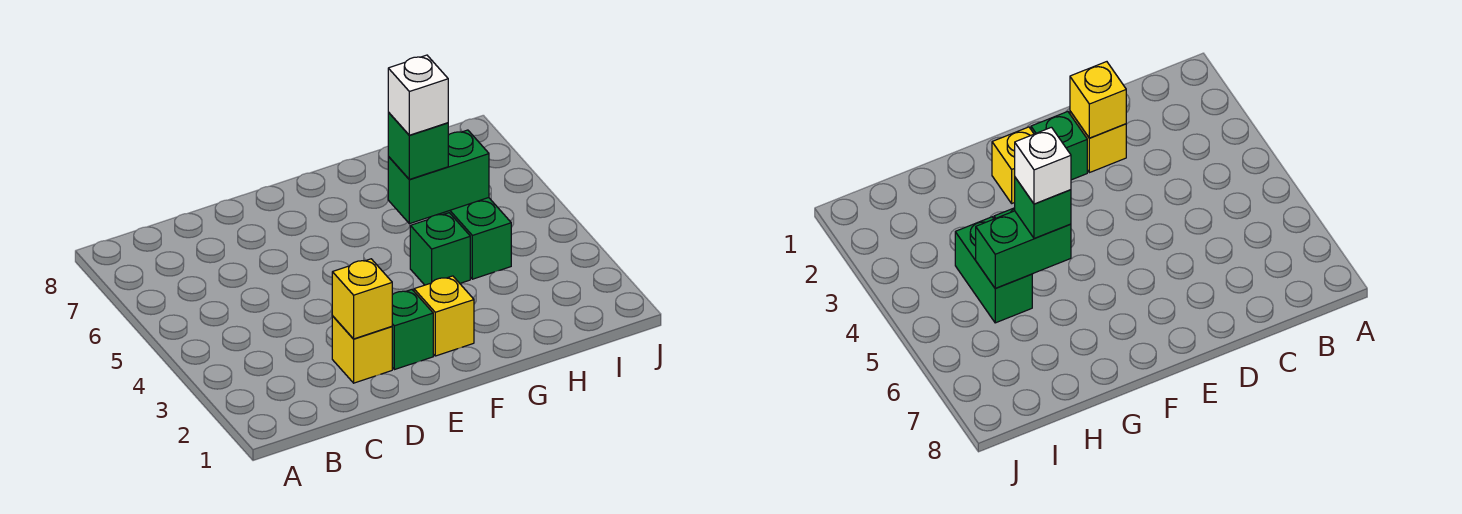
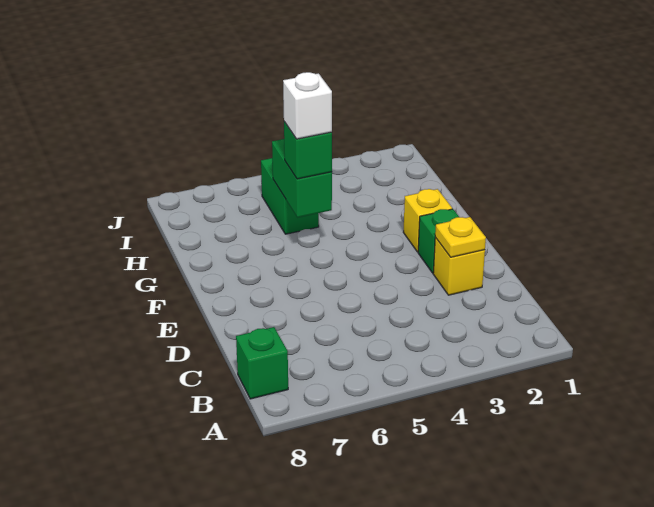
yellow 1x1 brick [332,259,392,339] -> yellow 1x1 plate [435,217,486,257]
green 1x1 brick [410,213,470,285] -> green 1x1 brick moved to [236,327,288,399]
green 1x2 brick [429,198,511,279] -> green 1x2 brick turned to [261,158,319,234]

